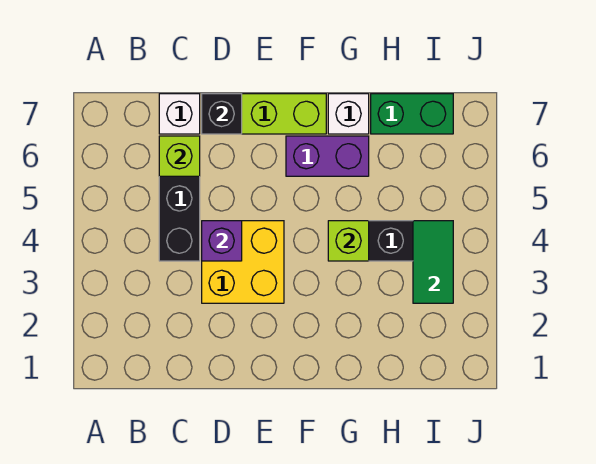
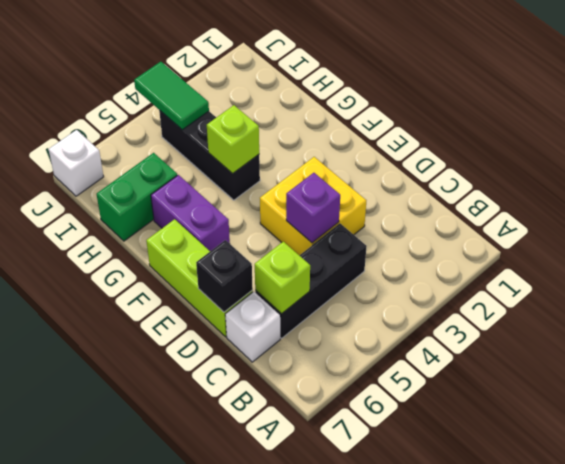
white 1x1 brick [328,94,369,134] -> white 1x1 brick moved to [49,130,104,196]
green 1x2 brick [371,94,453,134] -> green 1x2 brick turned to [97,153,177,241]
green 1x2 tile [413,221,453,303] -> green 1x2 tile turned to [134,62,209,130]

